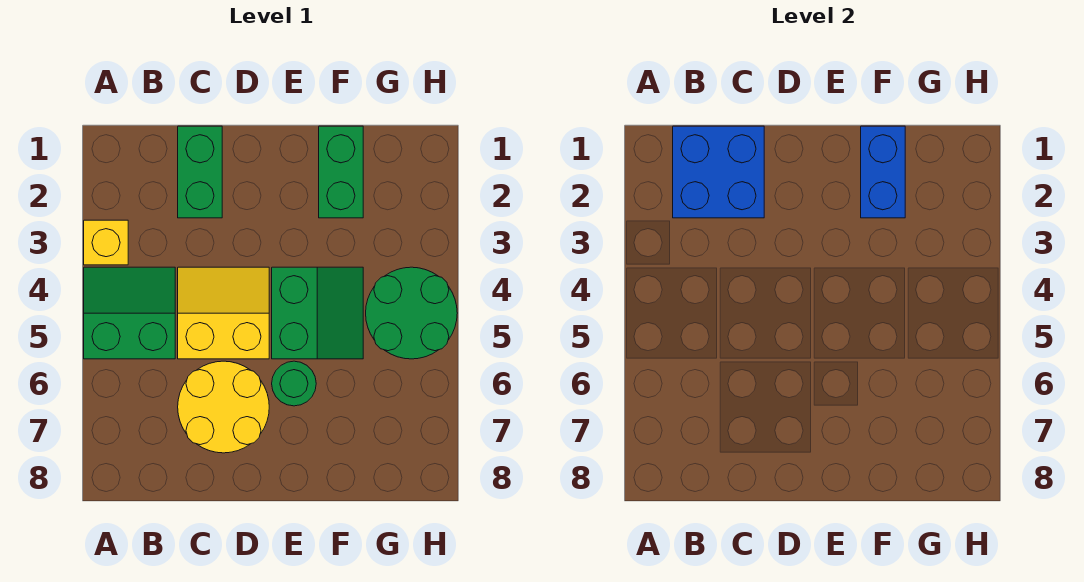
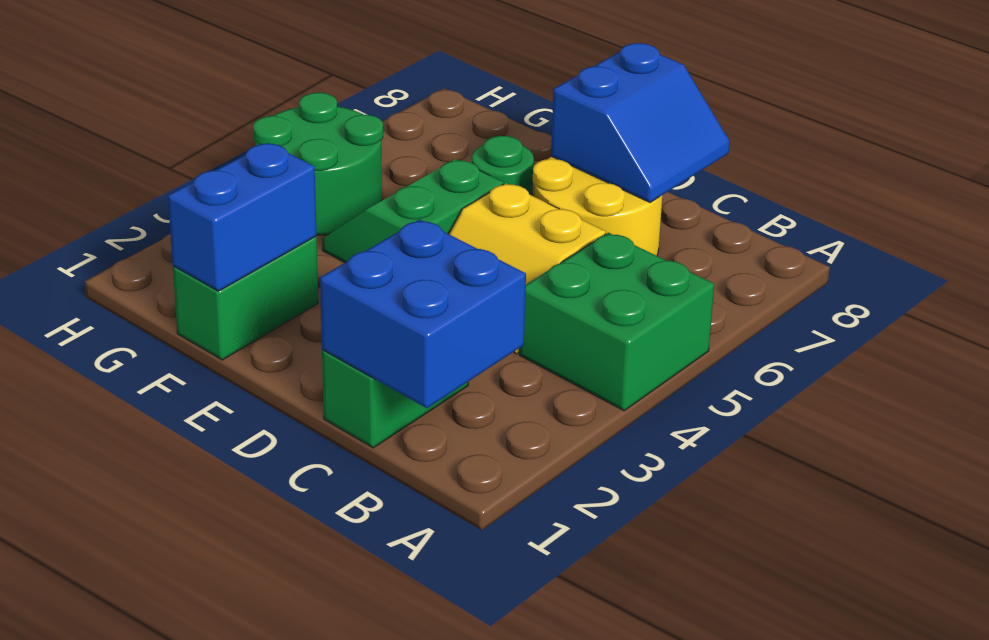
yellow 1x1 brick [84,220,128,265] -> none
green 2x2 slope [84,267,175,359] -> green 2x2 brick [519,233,714,411]
none -> blue 2x2 slope [551,43,730,203]

